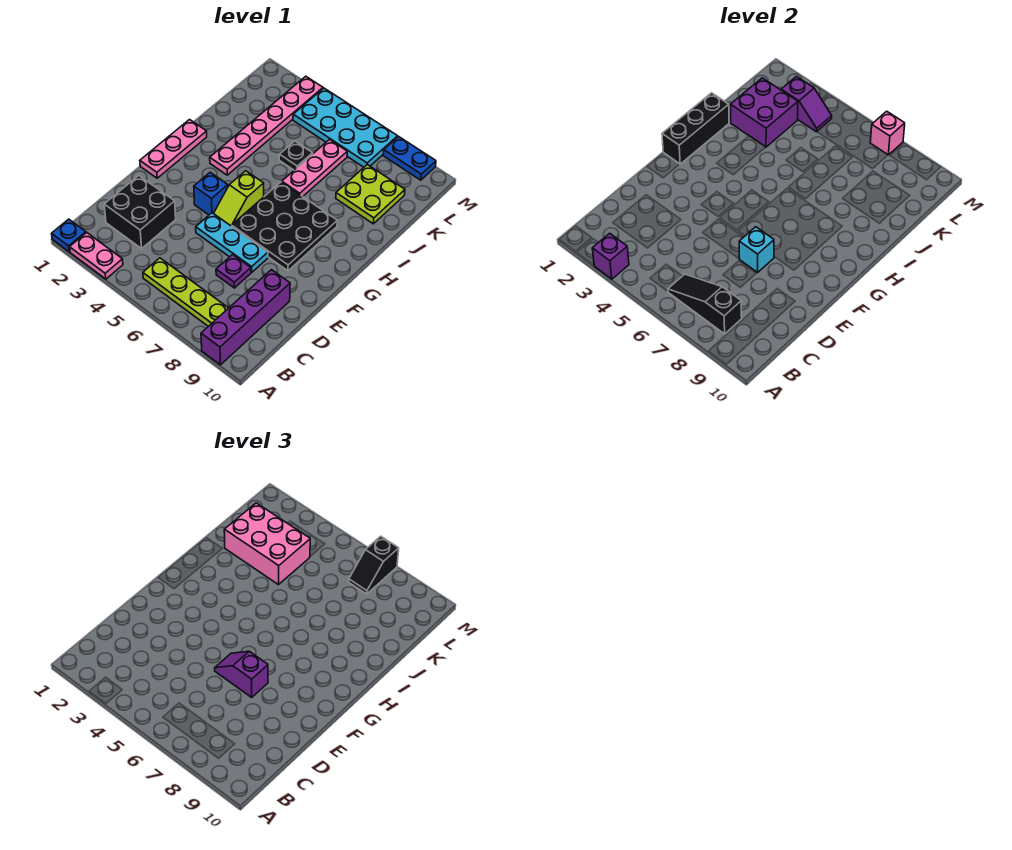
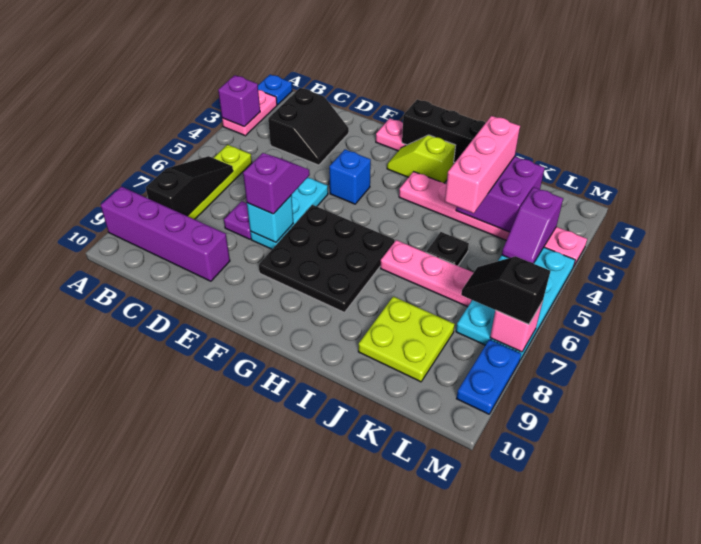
black 2x2 brick [104,176,176,248] -> black 2x2 slope [268,88,349,165]
lime 1x2 slope [213,171,264,226] -> lime 1x2 slope moved to [387,135,456,183]
pink 2x3 brick [224,503,310,585] -> pink 1x3 brick [445,116,520,213]

